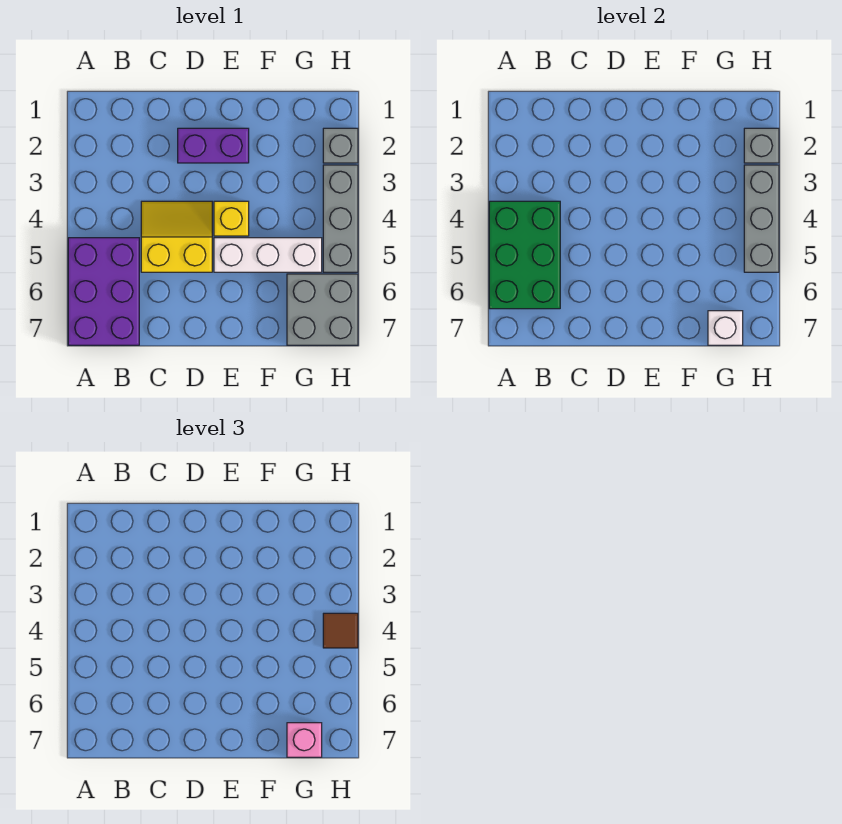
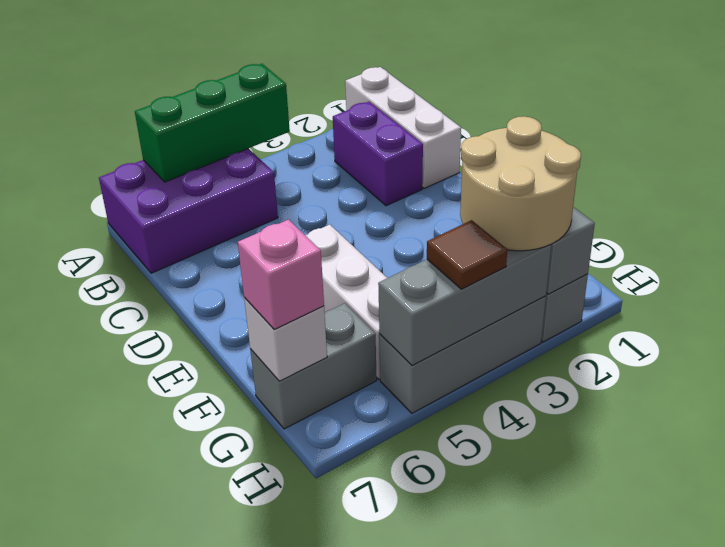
none -> white 1x3 brick [345,67,461,188]
green 2x3 brick [489,201,560,309] -> green 1x3 brick [135,64,290,182]
yellow 2x2 slope [141,201,212,272] -> none
purple 1x2 brick [178,128,249,163] -> purple 1x2 brick moved to [333,102,423,206]
yellow 1x1 brick [214,201,249,236] -> none
none -> tan 2x2 round brick [460,116,581,251]
grey 2x2 brick [287,274,358,345] -> grey 1x2 brick [250,303,377,429]

